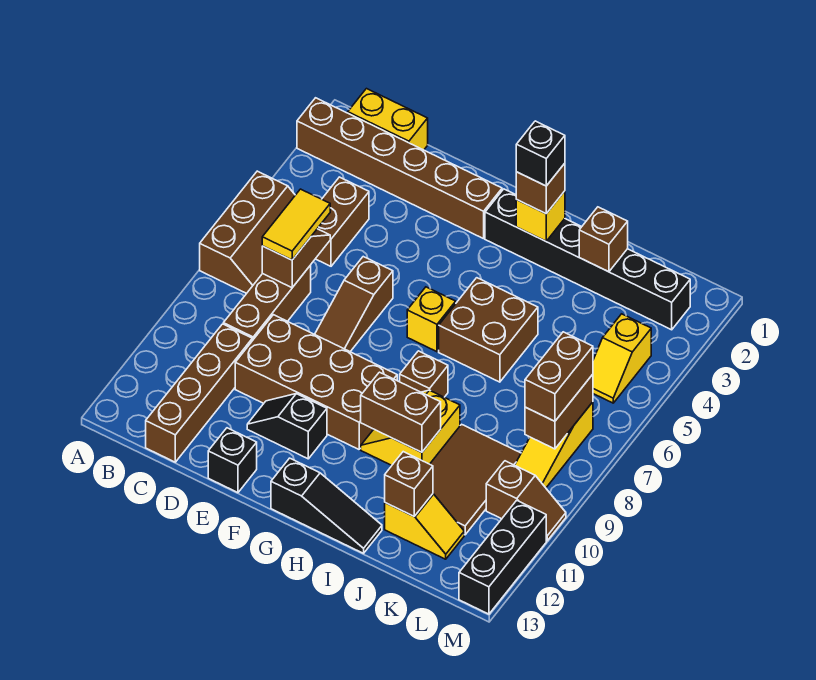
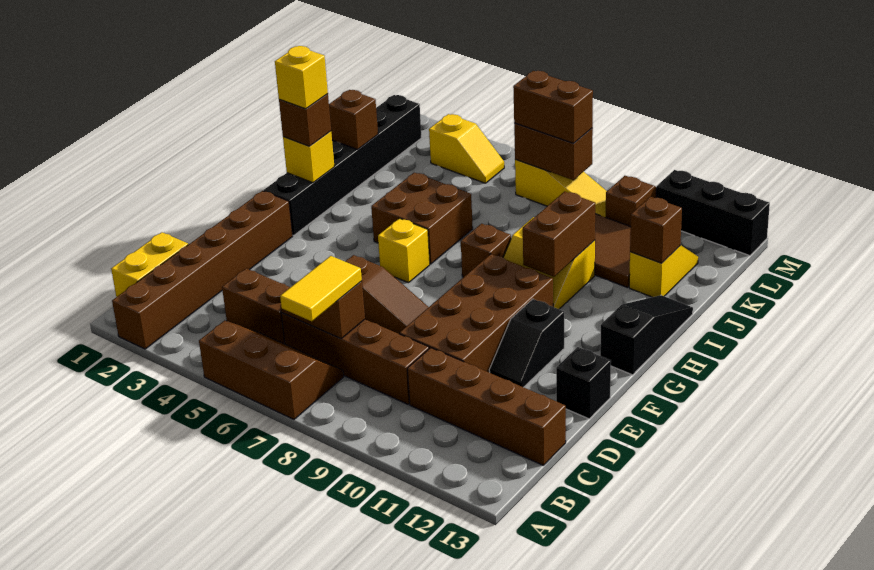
yellow 1x2 tile [262,189,330,260] -> yellow 1x2 tile turned to [280,256,362,321]
brown 1x3 brick [223,265,311,341] -> brown 1x4 brick [281,313,429,404]
black 1x1 brick [516,121,565,186] -> yellow 1x1 brick [275,46,328,109]

